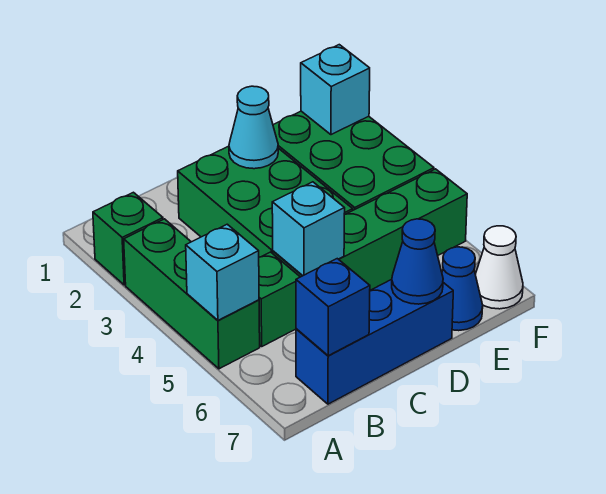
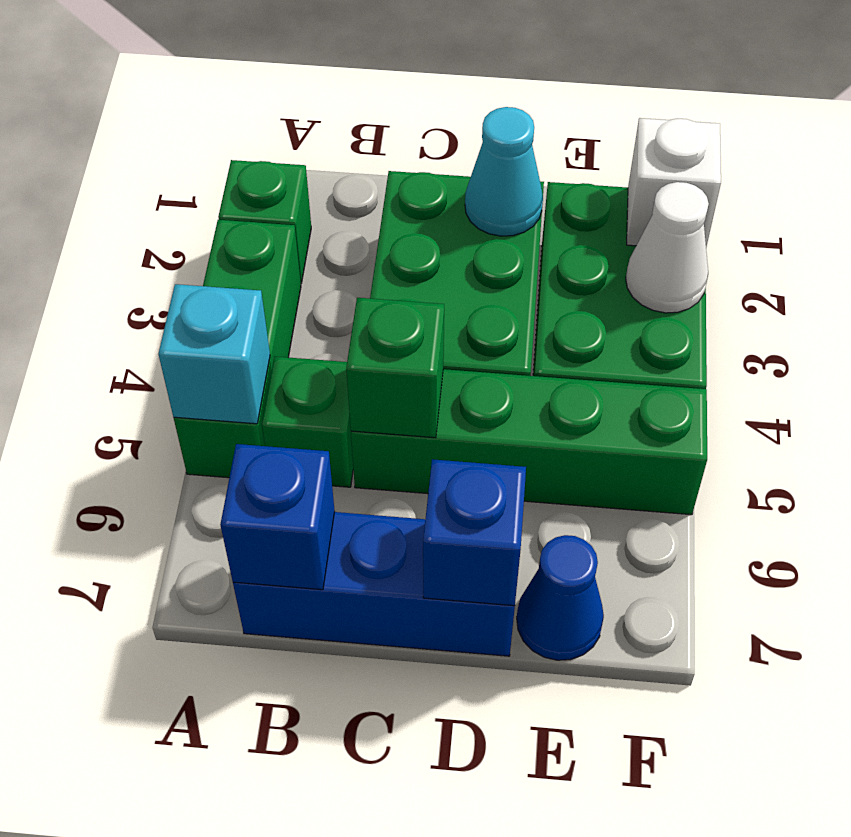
cyan 1x1 brick [272,182,345,276] -> green 1x1 brick [346,298,444,438]
blue 1x1 cone [392,219,443,304] -> blue 1x1 brick [423,459,526,606]
cyan 1x1 brick [301,45,370,135] -> white 1x1 brick [627,118,721,247]
white 1x1 cone [475,226,523,309] -> white 1x1 cone moved to [626,182,709,313]

